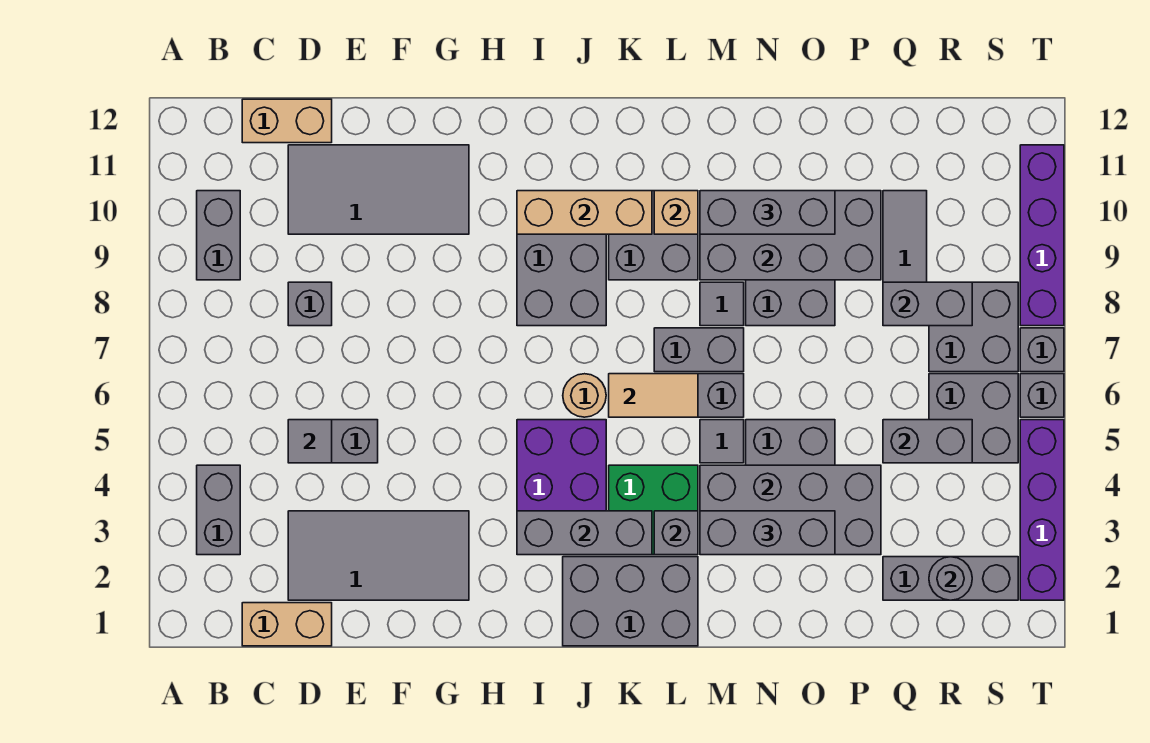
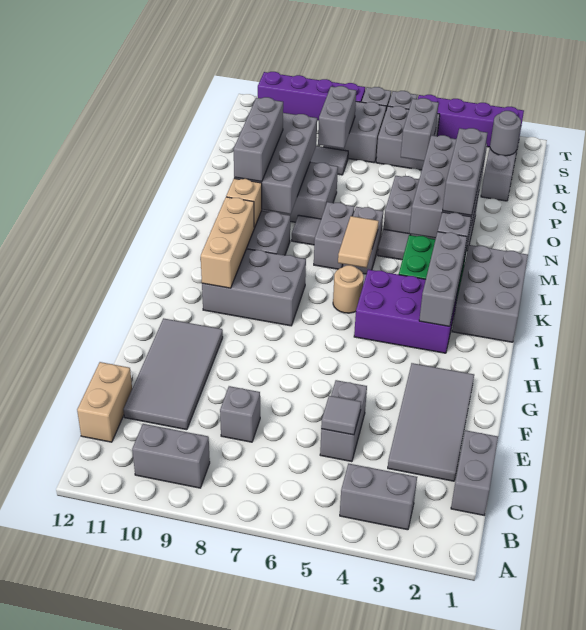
tan 1x2 brick [242,603,332,646] -> grey 1x2 brick [451,430,498,515]

